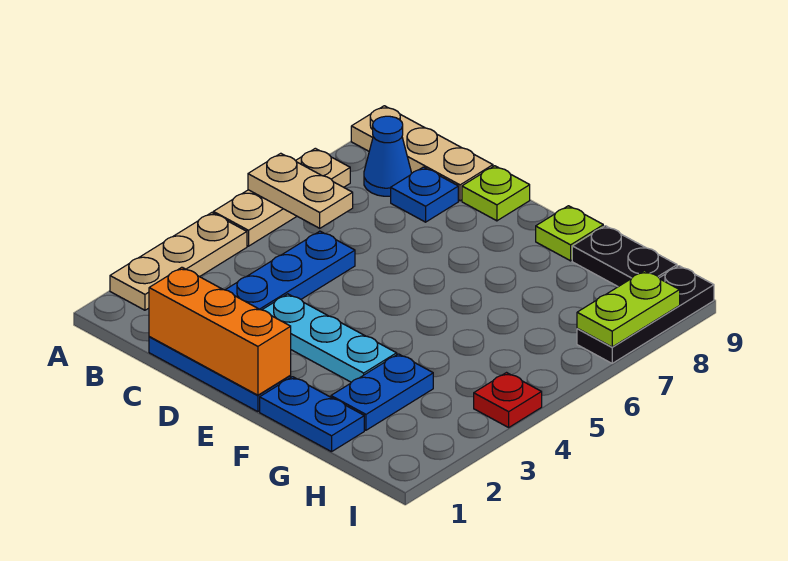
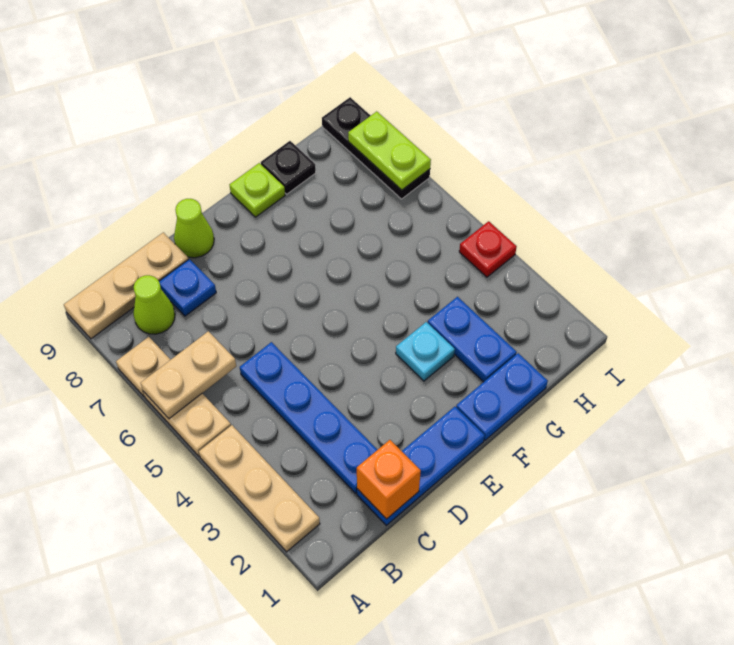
blue 1x1 cone [364,116,411,196] -> lime 1x1 cone [133,275,175,334]
orange 1x3 brick [149,267,291,395] -> orange 1x1 brick [357,440,421,519]
cyan 1x3 plate [262,294,397,382] -> cyan 1x1 plate [396,322,455,381]
lime 1x1 plate [462,166,530,221] -> lime 1x1 cone [174,199,214,258]
black 1x2 plate [572,226,677,287] -> black 1x1 plate [261,141,316,194]

